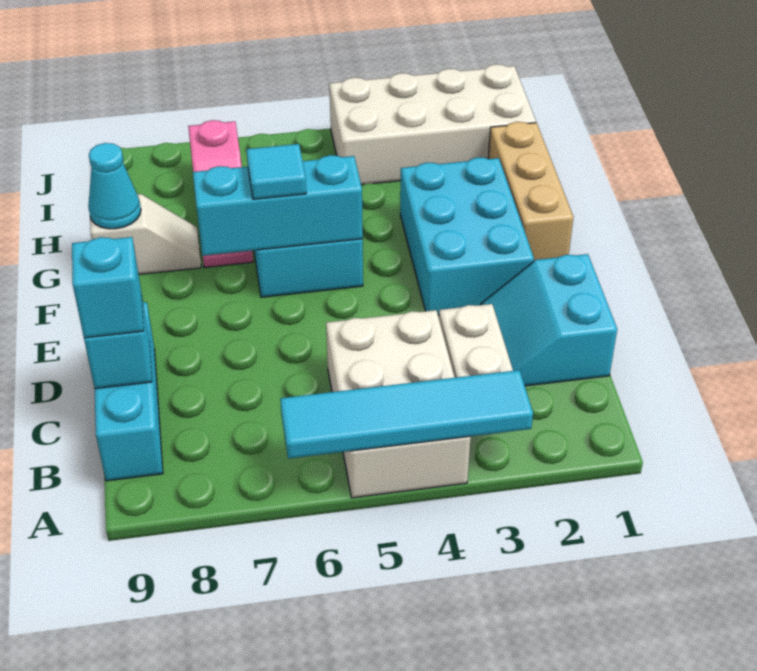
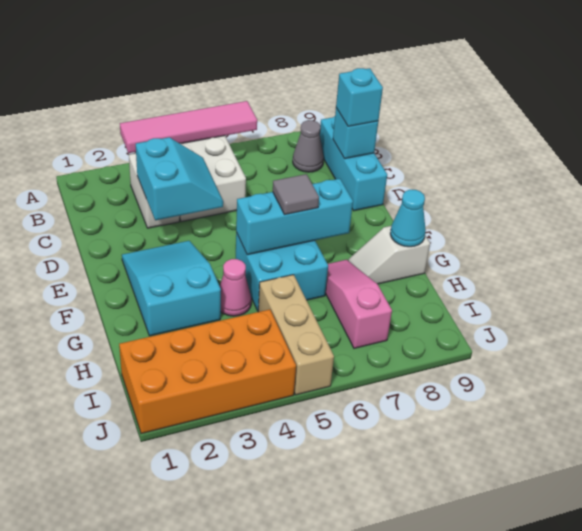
cyan 1x4 tile [280,370,533,459] -> pink 1x4 tile [120,101,257,153]
none -> grey 1x1 cone [293,120,324,172]
cyan 2x2 slope [481,254,617,386] -> cyan 2x2 slope moved to [136,137,223,220]
cyan 2x3 brick [400,157,534,315] -> cyan 2x3 slope [122,241,221,336]
tan 1x3 brick [488,122,574,261] -> tan 1x3 brick moved to [258,275,334,395]
cyan 1x1 tile [246,144,306,199] -> grey 1x1 tile [273,174,319,215]
none -> pink 1x1 cone [220,259,251,316]
white 2x4 brick [329,64,536,185] -> orange 2x4 brick [119,309,296,434]

